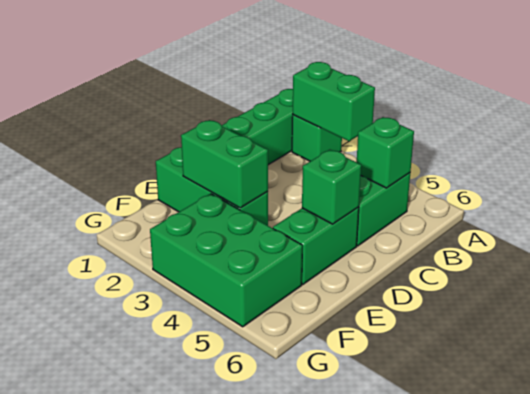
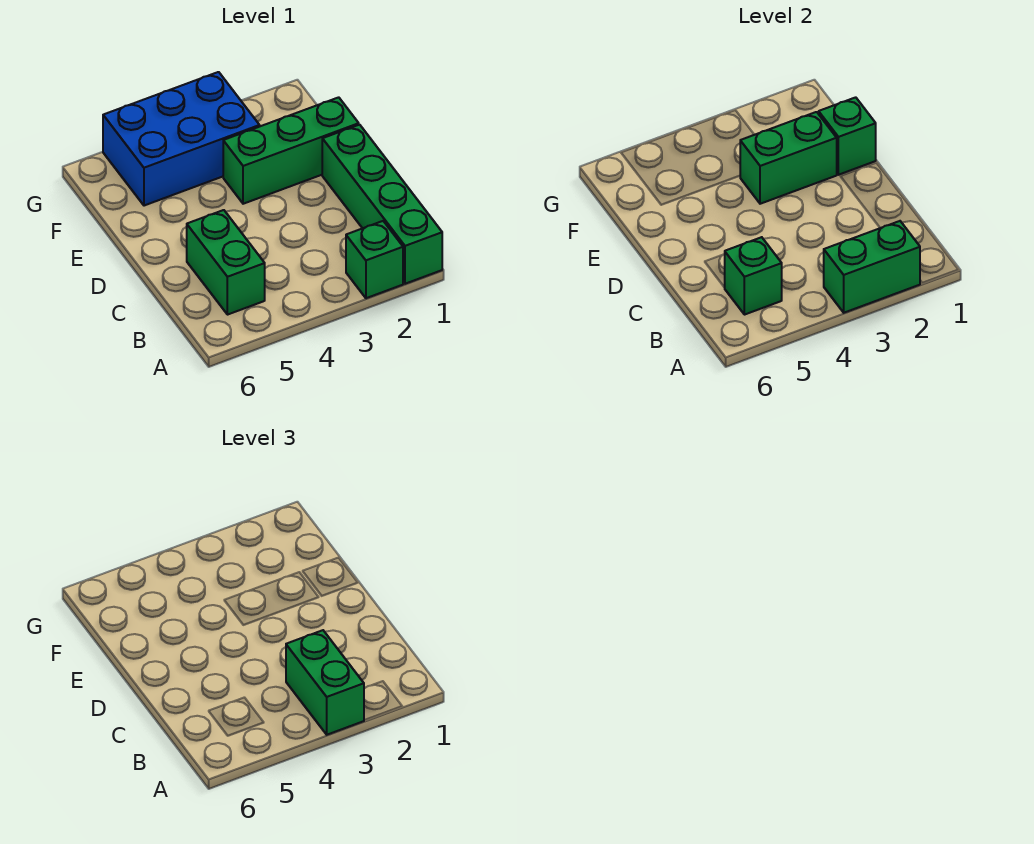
green 1x2 brick [273,207,359,285] -> green 1x2 brick moved to [286,630,364,735]
green 1x1 brick [302,150,361,224] -> green 1x1 brick moved to [819,97,876,175]
green 2x3 brick [150,194,302,327] -> blue 2x3 brick [103,72,260,206]

